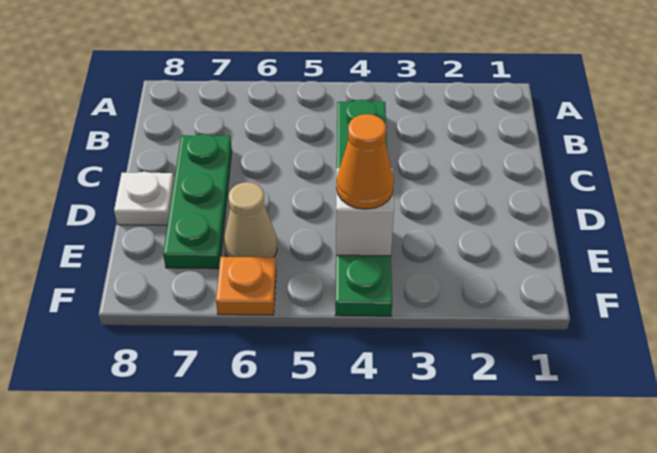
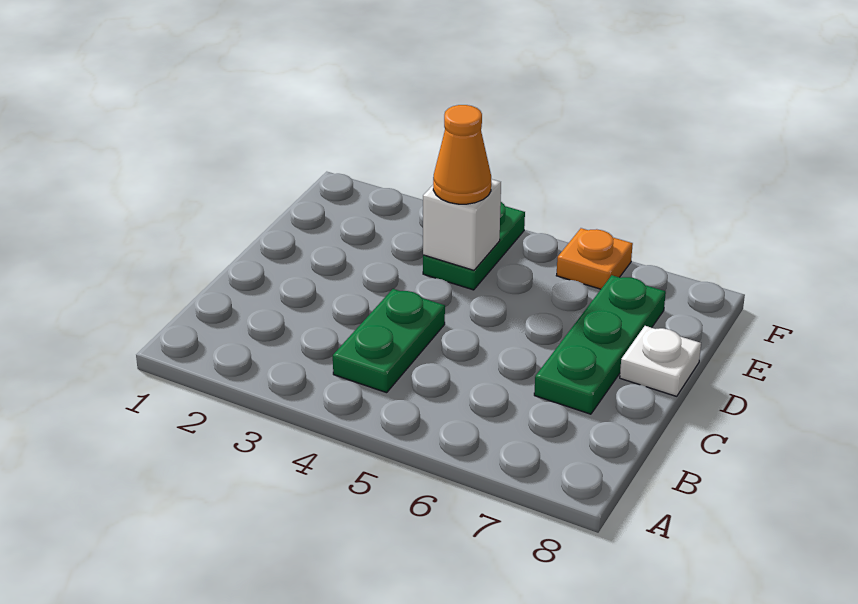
tan 1x1 cone [224,182,277,257] -> none

